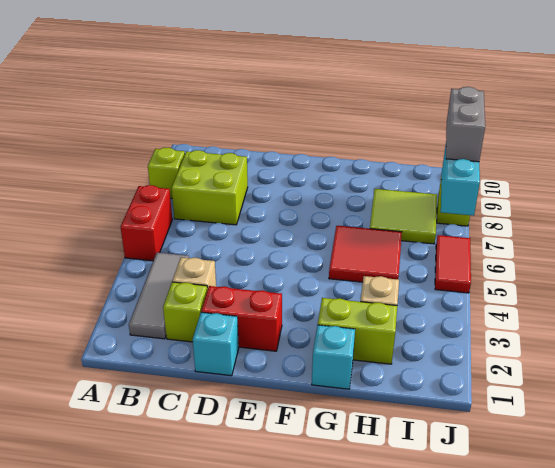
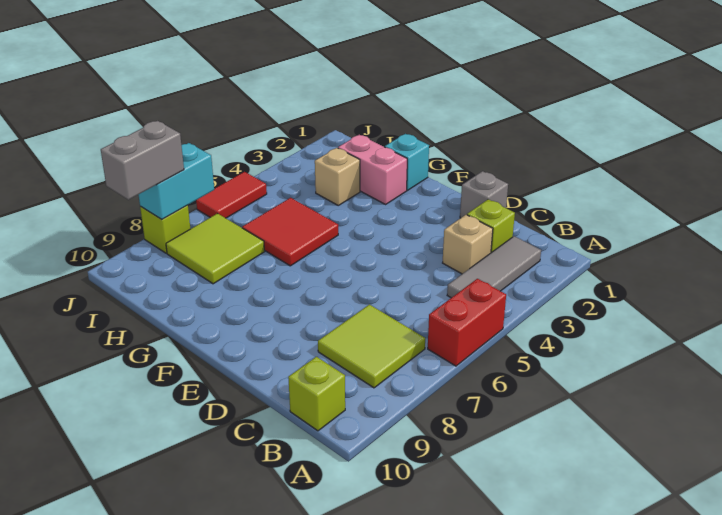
lime 1x1 brick [148,148,185,198] -> lime 1x1 brick moved to [288,357,345,431]
lime 2x2 brick [172,150,248,225] -> lime 2x2 tile [318,304,425,388]
cyan 1x1 brick [193,312,239,376] -> grey 1x1 brick [460,171,508,218]
red 1x2 brick [201,286,282,351] -> none
lime 1x2 brick [318,298,397,364] -> pink 1x2 brick [338,135,407,204]

